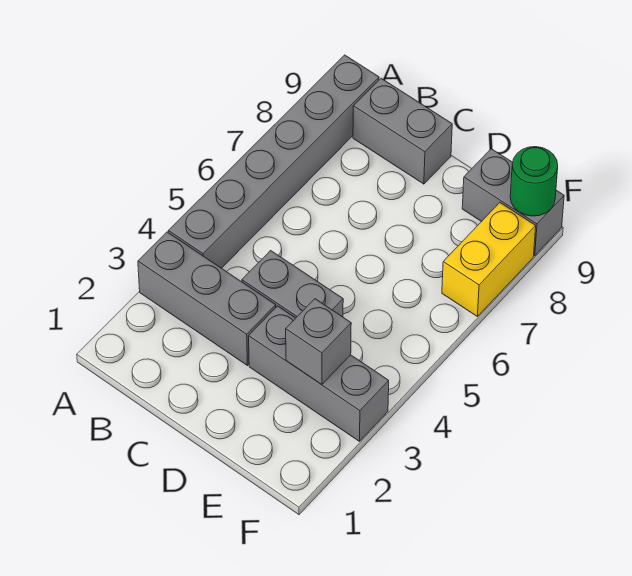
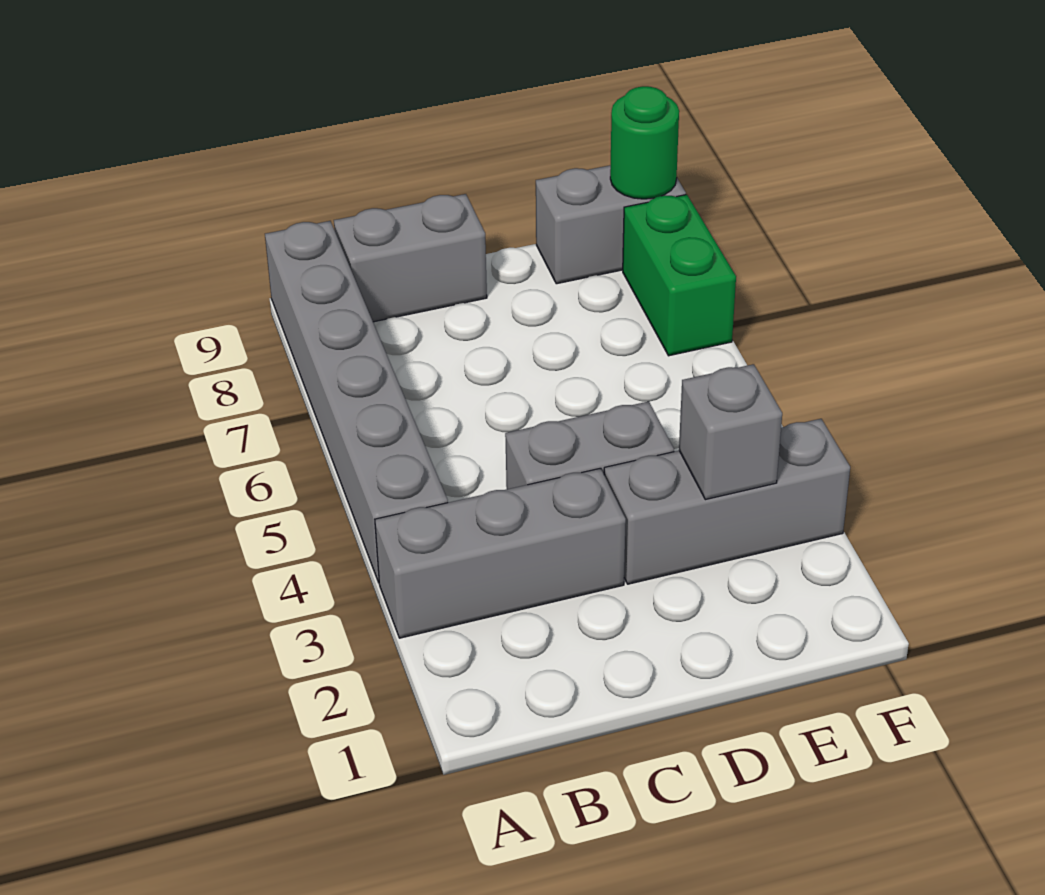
yellow 1x2 brick [442,203,536,316] -> green 1x2 brick [623,195,736,356]

